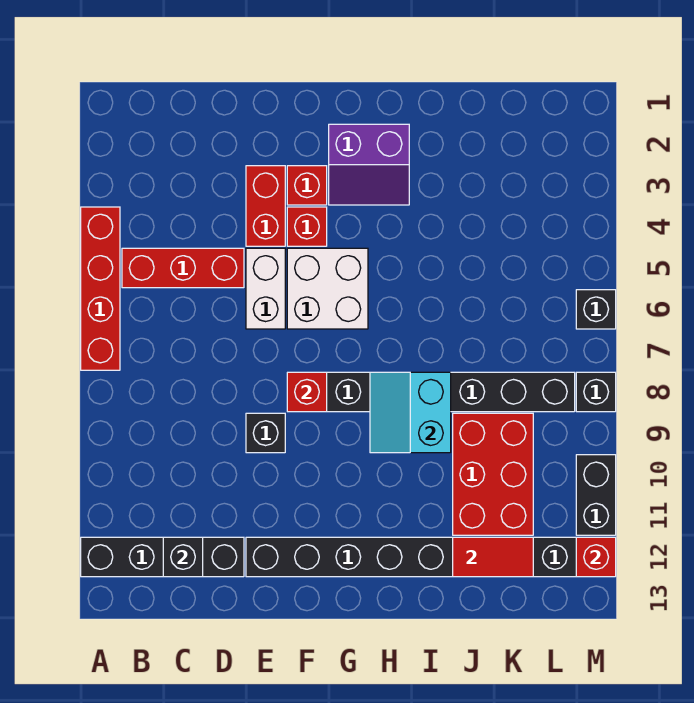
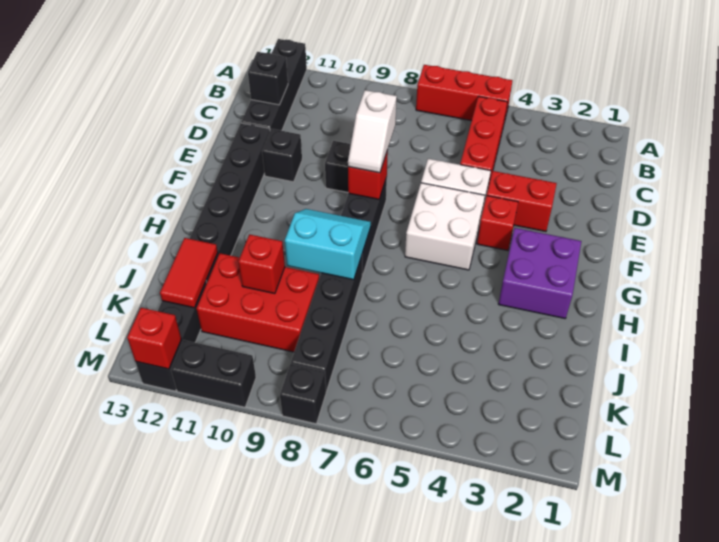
red 1x4 brick [81,207,120,370] -> red 1x3 brick [416,65,513,122]
none -> white 1x2 slope [348,90,397,173]
red 1x1 brick [287,166,327,205] -> red 1x1 brick moved to [238,234,285,294]
purple 2x2 slope [329,124,409,205] -> purple 2x2 brick [499,228,581,318]
black 1x1 brick [576,290,616,329] -> black 1x1 brick moved to [262,129,302,182]

